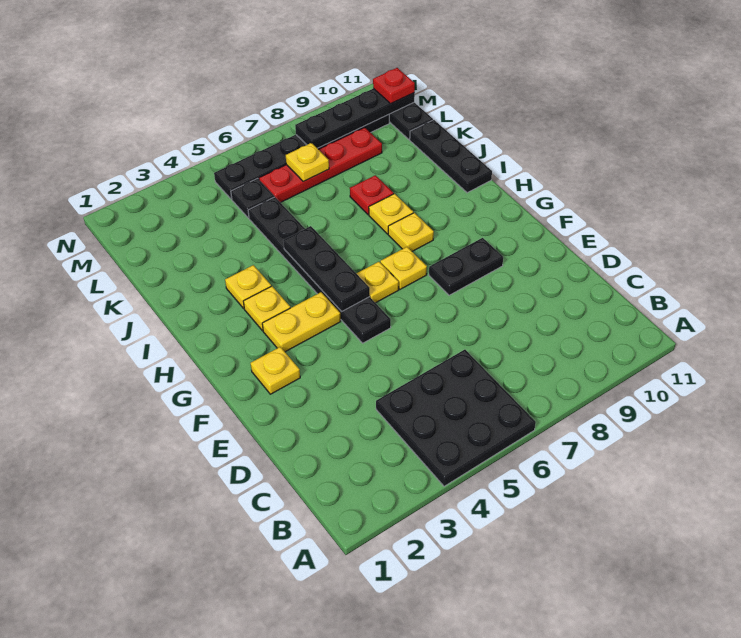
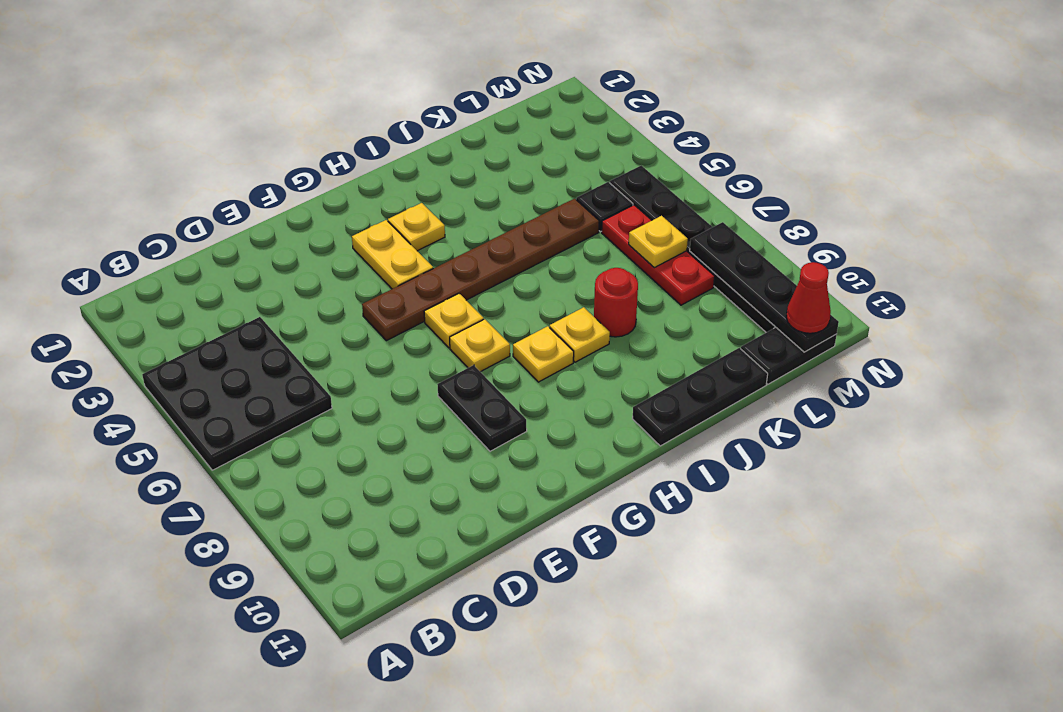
yellow 1x1 plate [251,347,300,394] -> none
black 1x6 plate [248,197,391,343] -> brown 1x6 plate [362,199,599,341]
black 1x3 plate [283,226,370,312] -> none
yellow 1x1 plate [225,265,271,308] -> none
red 1x1 plate [350,175,394,215] -> red 1x1 round brick [594,268,638,337]
red 1x4 plate [259,128,382,203] -> red 1x3 plate [602,205,715,305]
red 1x1 plate [373,68,415,103] -> red 1x1 cone [786,262,831,333]

